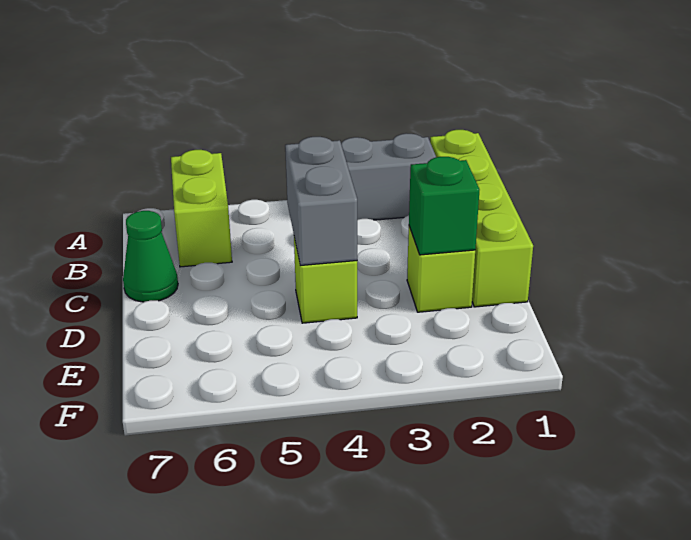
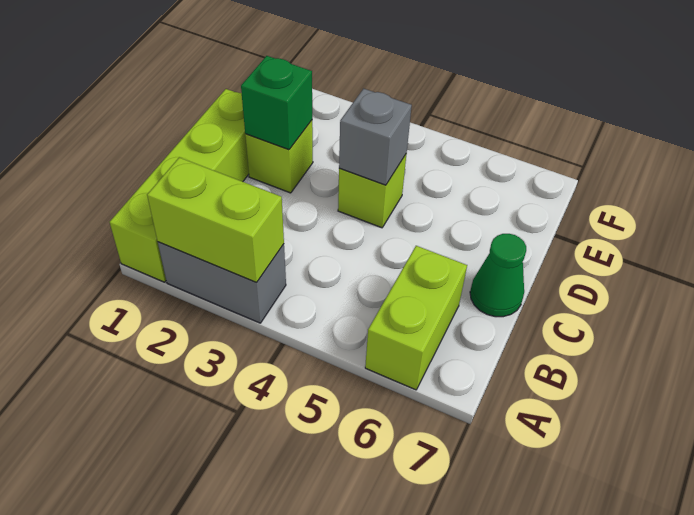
none -> lime 1x2 brick [147,157,284,282]
grey 1x2 brick [285,137,357,265] -> grey 1x1 brick [339,89,412,185]

